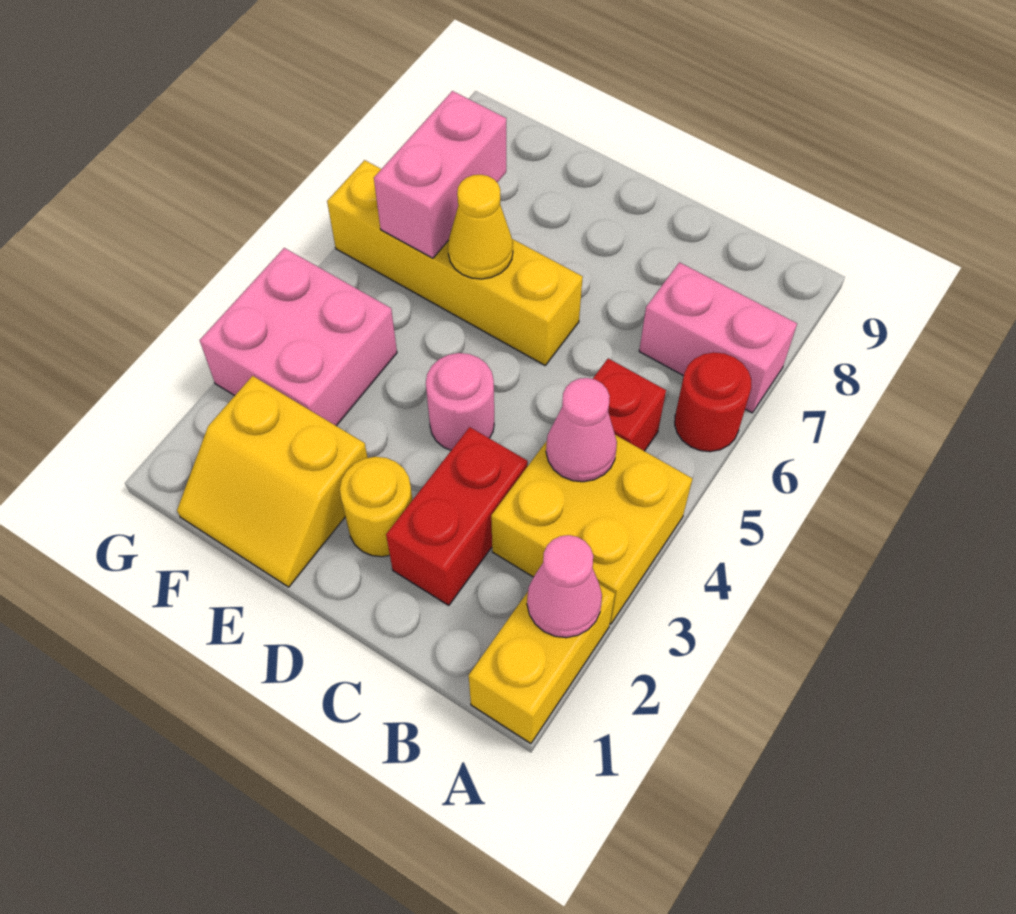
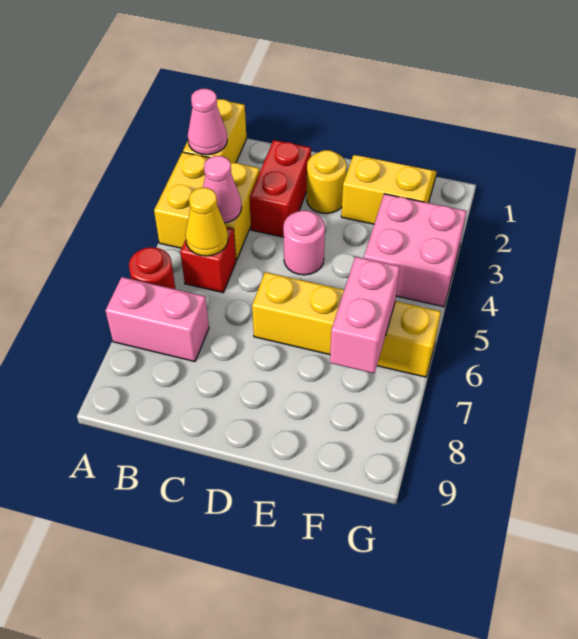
yellow 1x1 cone [448,175,513,279] -> yellow 1x1 cone moved to [185,188,228,256]

